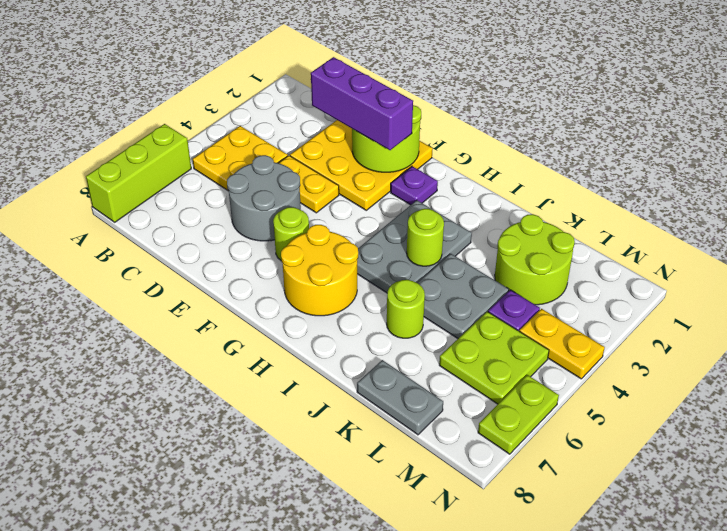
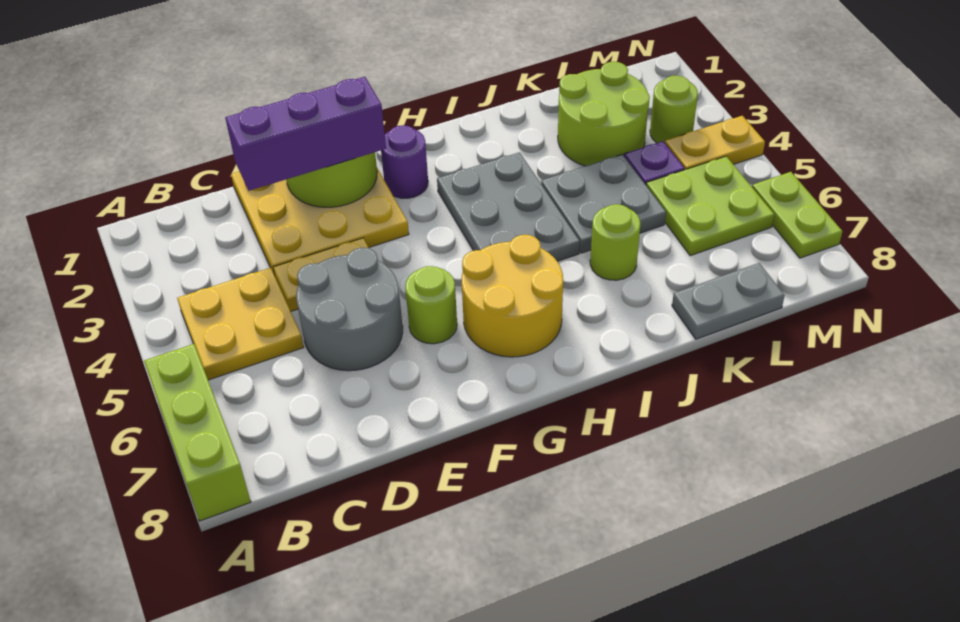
purple 1x1 plate [391,166,438,205] -> purple 1x1 round brick [381,125,428,198]
lime 1x1 round brick [407,209,444,266] -> lime 1x1 round brick moved to [650,76,698,143]

